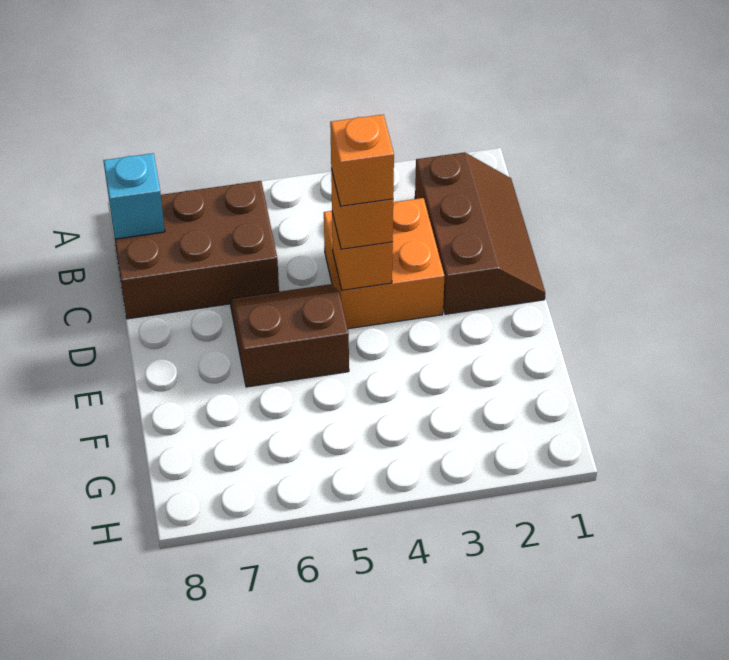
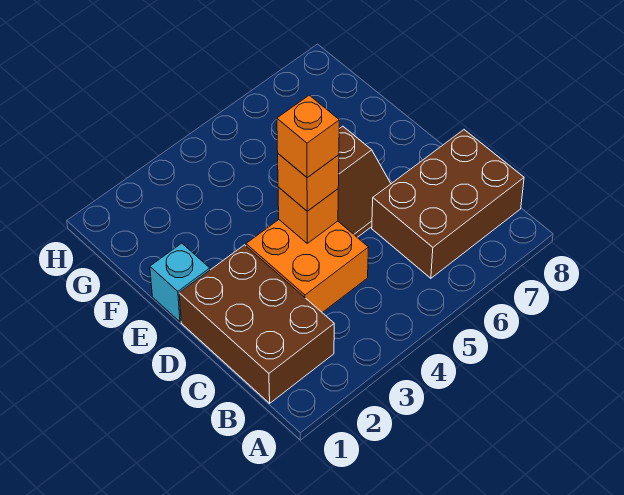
brown 2x3 slope [415,152,545,314] -> brown 2x3 brick [179,245,334,403]
cyan 1x1 brick [103,153,165,239] -> cyan 1x1 brick moved to [150,243,210,322]

